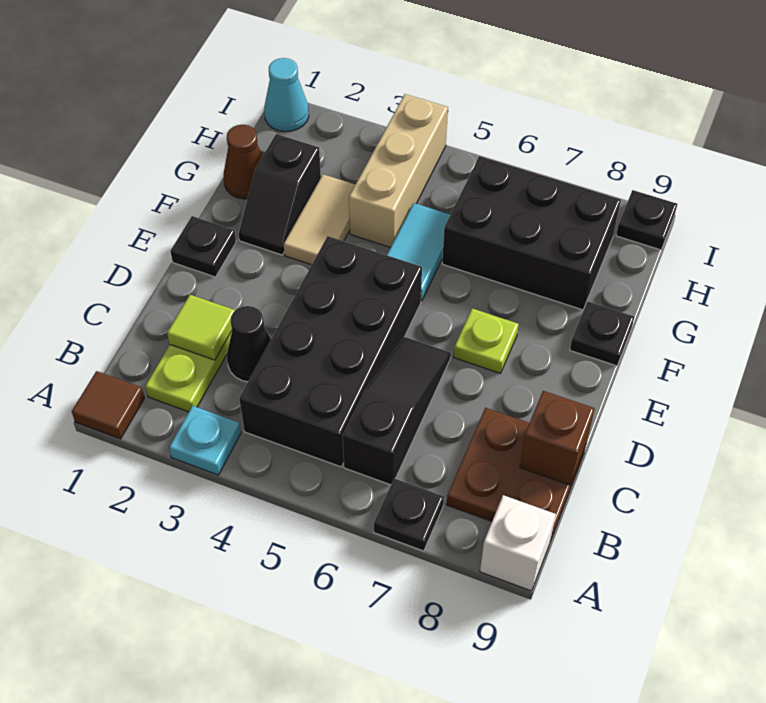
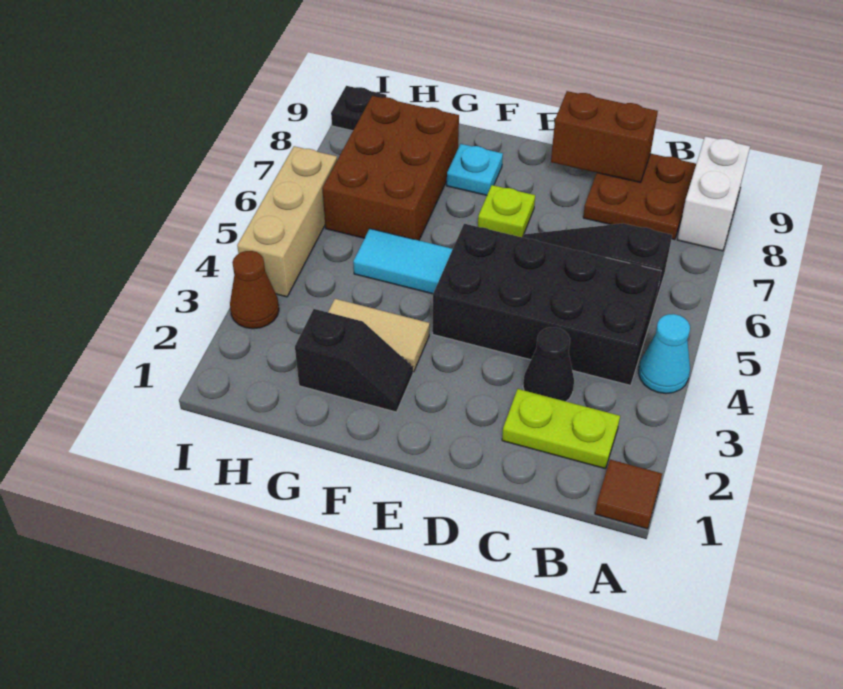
cyan 1x1 plate [169,406,241,475] -> cyan 1x1 plate moved to [447,144,503,195]
black 1x1 plate [374,478,444,551] -> none
white 1x1 brick [480,495,556,591] -> white 1x2 brick [677,136,750,251]
lime 1x1 tile [167,295,235,360] -> none
brown 1x1 brick [520,391,595,485] -> brown 1x2 brick [551,91,658,183]
black 1x1 plate [170,216,236,277] -> none
black 1x1 plate [570,301,634,366] -> none
brown 1x1 cone [224,125,263,199] -> brown 1x1 cone moved to [230,251,279,329]
tan 1x3 brick [349,94,448,247] -> tan 1x3 brick turned to [237,146,337,297]
black 2x3 brick [442,156,621,310] -> brown 2x3 brick [322,96,459,240]
cyan 1x1 cone [264,58,309,132] -> cyan 1x1 cone moved to [638,314,690,393]

